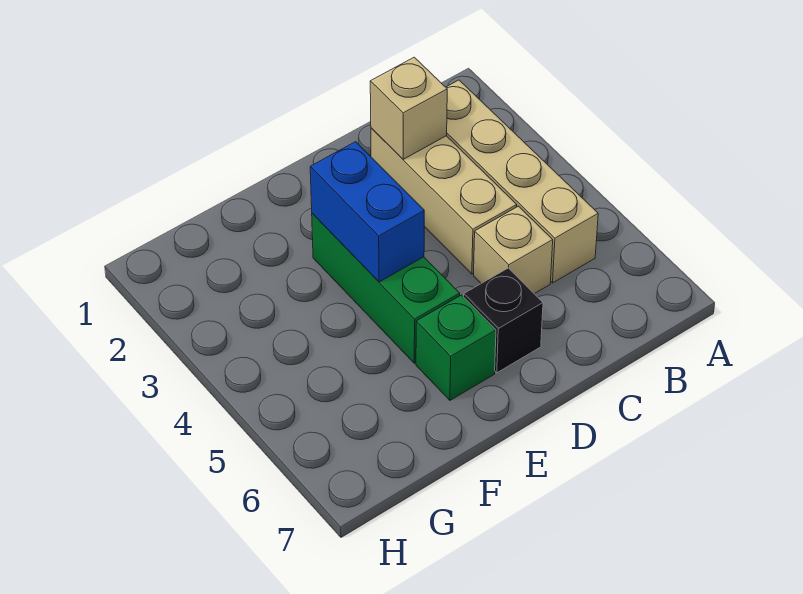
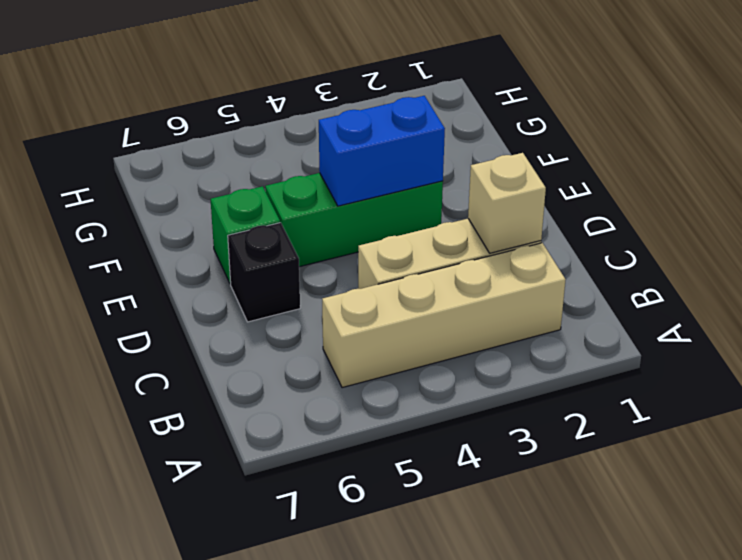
tan 1x1 brick [474,206,553,294] -> none

